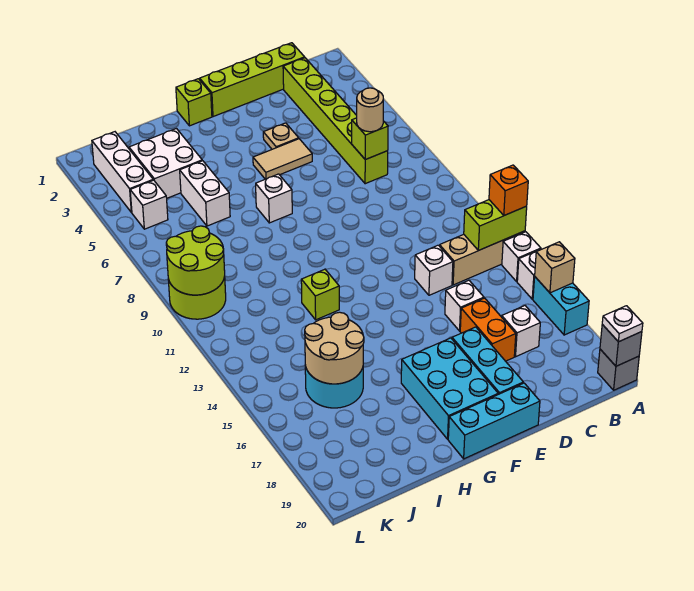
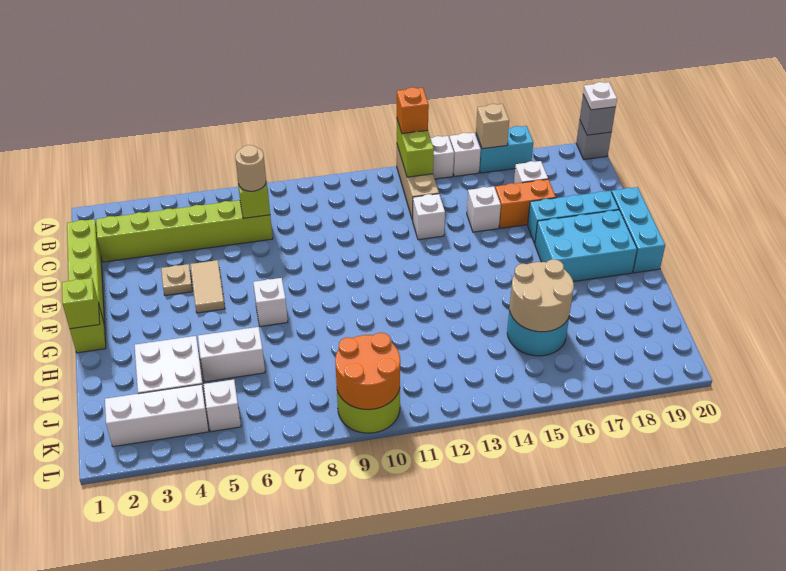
lime 1x1 brick [301,269,339,320] -> lime 1x1 brick moved to [62,278,100,329]
lime 2x2 round brick [166,226,225,295] -> orange 2x2 round brick [335,333,400,410]

